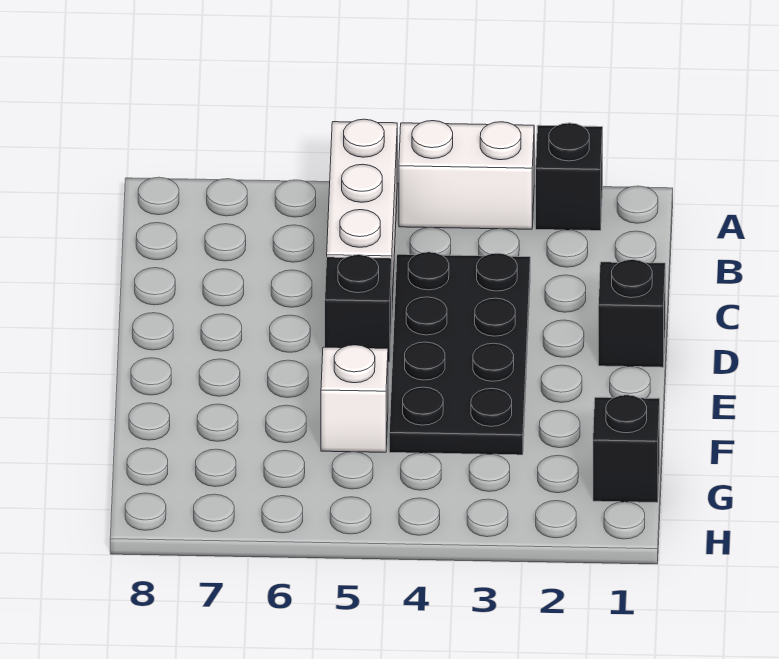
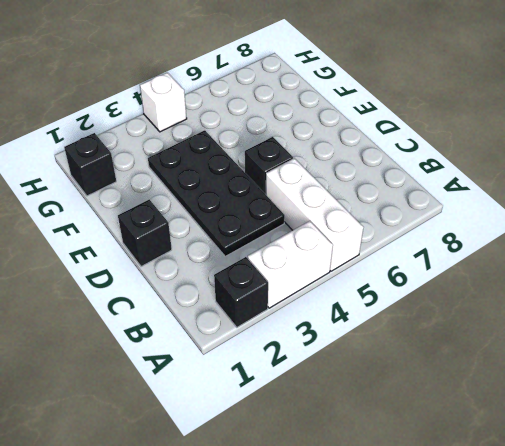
white 1x1 brick [321,345,388,452] -> white 1x1 brick moved to [140,73,187,132]

